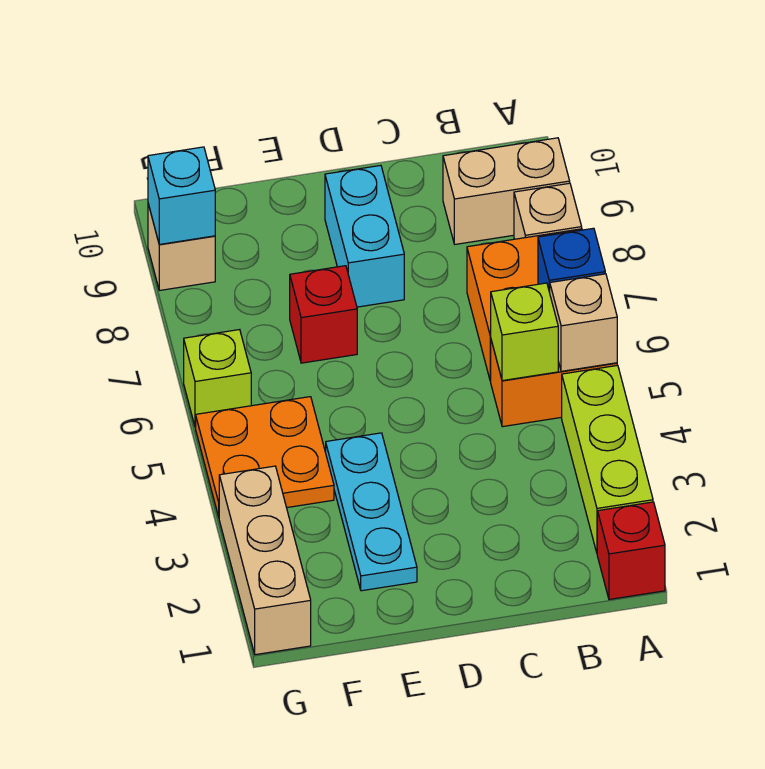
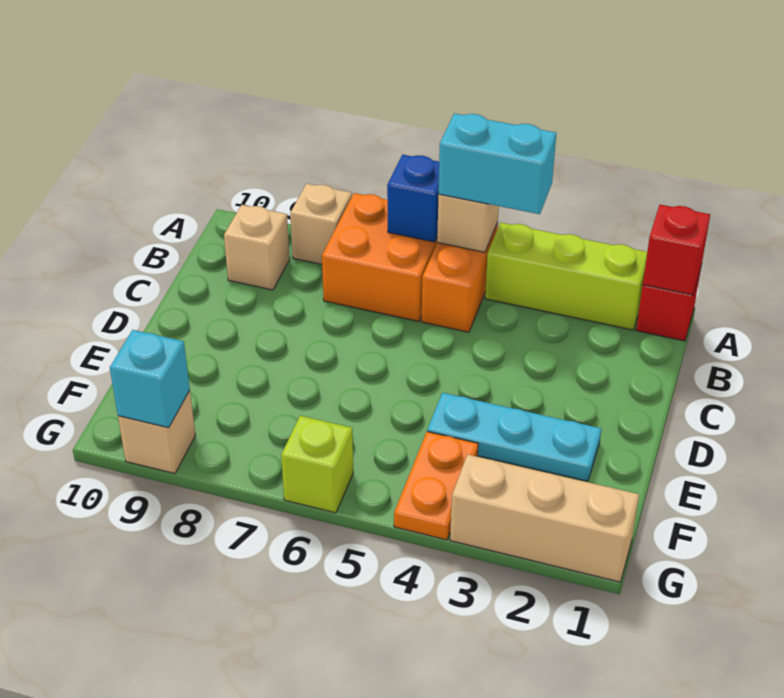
tan 1x2 brick [443,138,570,244] -> tan 1x1 brick [224,205,290,290]
lime 1x1 brick [491,283,558,381] -> none
cyan 1x2 brick [325,165,404,307] -> cyan 1x2 brick moved to [439,113,556,214]
red 1x1 brick [290,266,357,363] -> red 1x1 brick moved to [643,205,710,295]
orange 2x2 plate [196,397,334,517] -> orange 1x2 plate [394,432,478,540]

